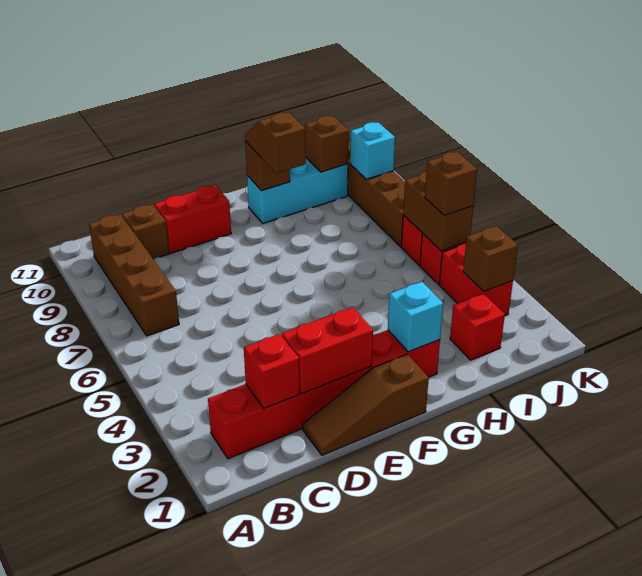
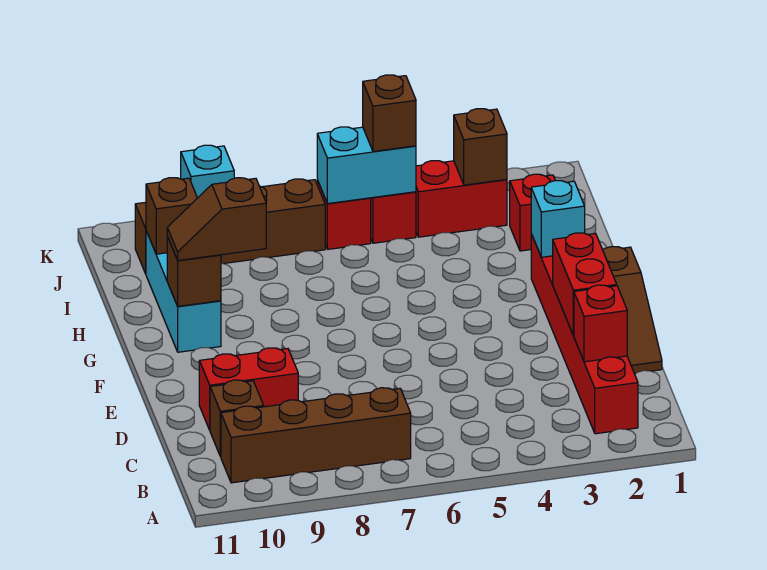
red 1x2 brick [154,185,231,253] -> red 1x2 brick turned to [199,348,298,430]
brown 1x2 brick [403,172,473,251] -> cyan 1x2 brick [317,127,416,204]

